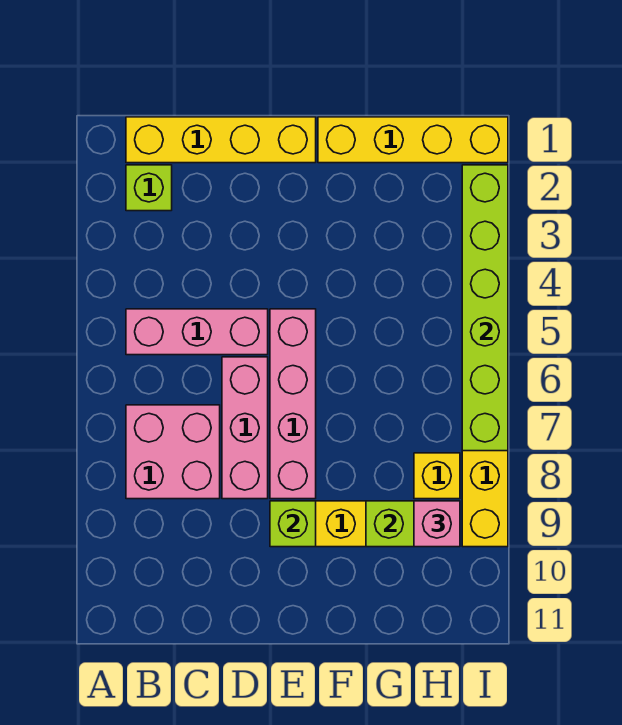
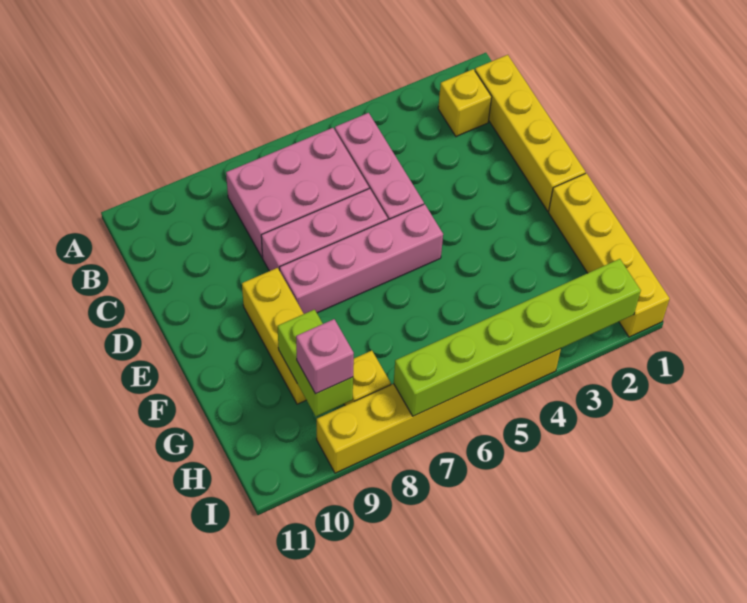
lime 1x1 brick [126,165,172,211] -> yellow 1x1 brick [438,69,492,136]
pink 2x2 brick [126,405,220,499] -> pink 2x3 brick [226,128,369,257]
lime 1x1 brick [270,501,316,547] -> none

